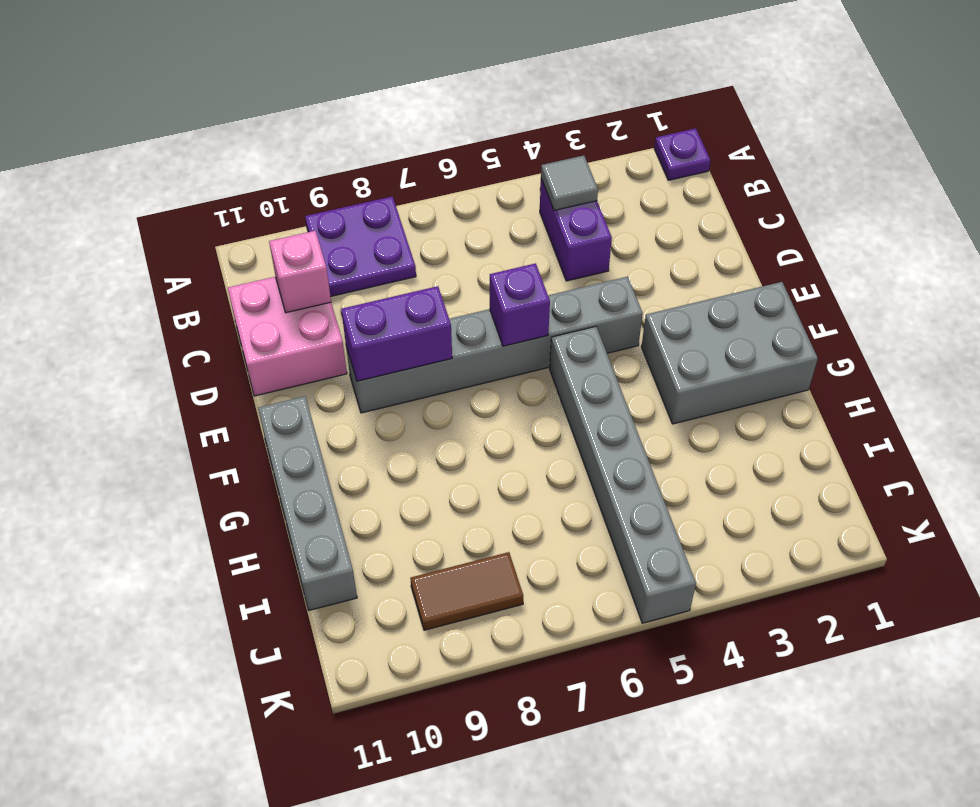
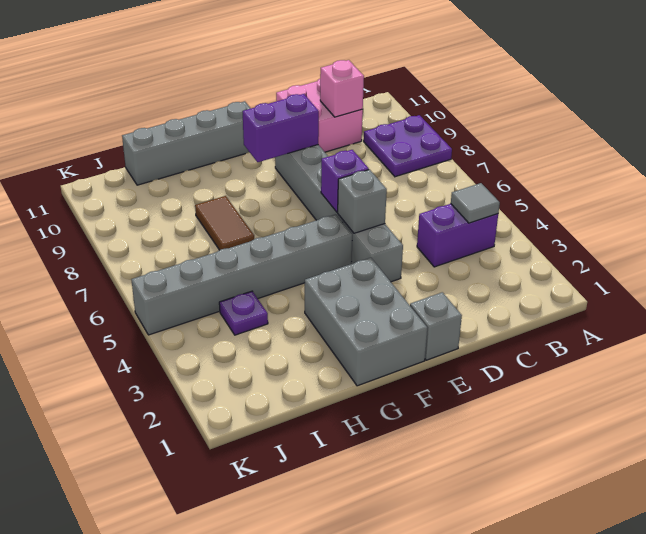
purple 1x1 plate [654,128,710,180] -> purple 1x1 plate moved to [219,291,268,335]
none -> grey 1x1 brick [410,292,462,360]
none -> grey 1x1 brick [338,170,387,233]
purple 1x2 brick [341,286,452,381] -> purple 1x2 brick turned to [243,94,319,162]
brown 1x2 tile [410,552,523,630] -> brown 1x2 tile moved to [195,196,254,250]

